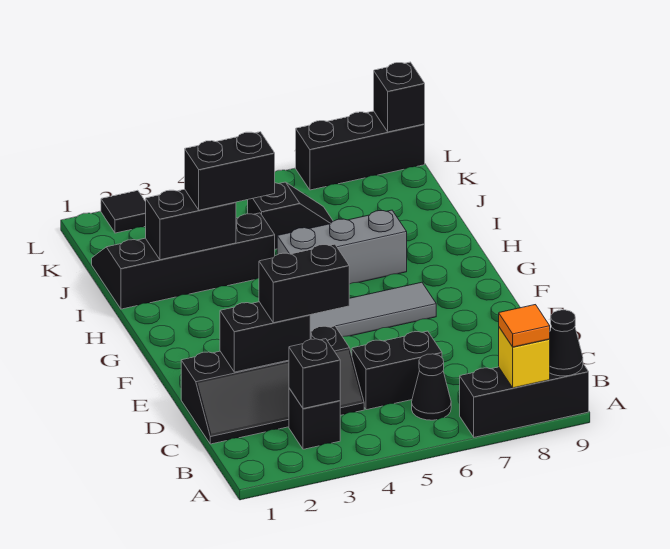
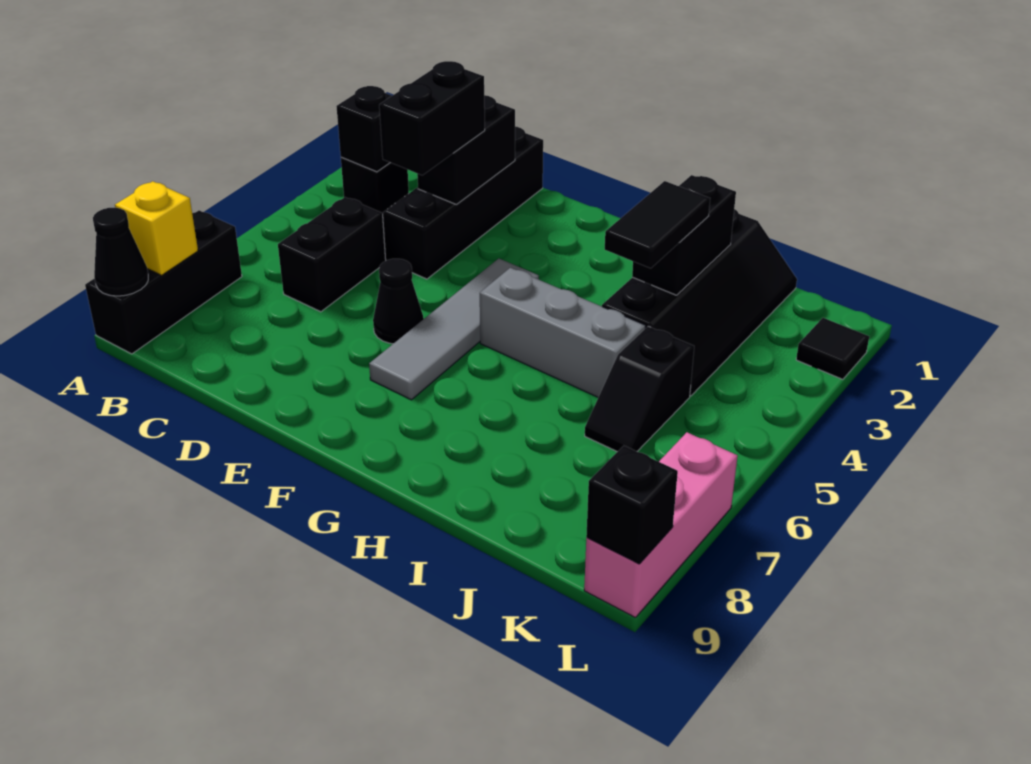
orange 1x1 tile [499,305,550,347] -> none
black 1x1 cone [412,354,451,420] -> black 1x1 cone moved to [373,259,424,344]
grey 1x3 brick [277,210,407,284] -> grey 1x3 brick turned to [480,268,646,397]
black 1x2 brick [185,132,275,210] -> black 1x2 tile [605,181,710,268]
black 1x3 brick [296,111,425,190] -> pink 1x3 brick [584,432,738,618]

